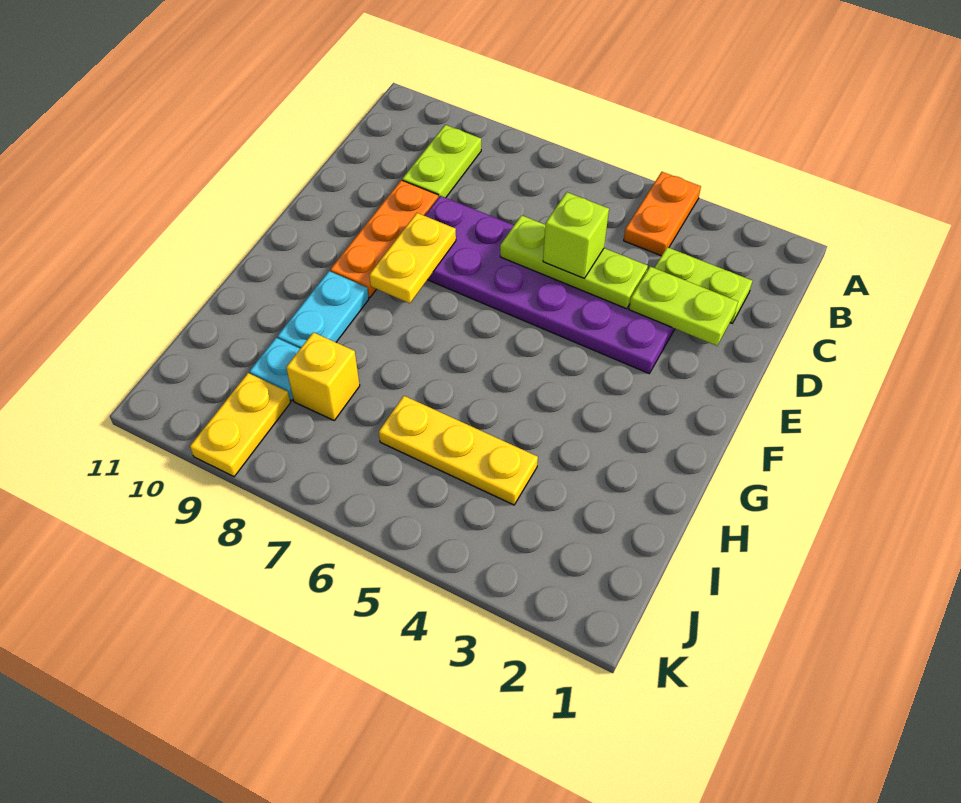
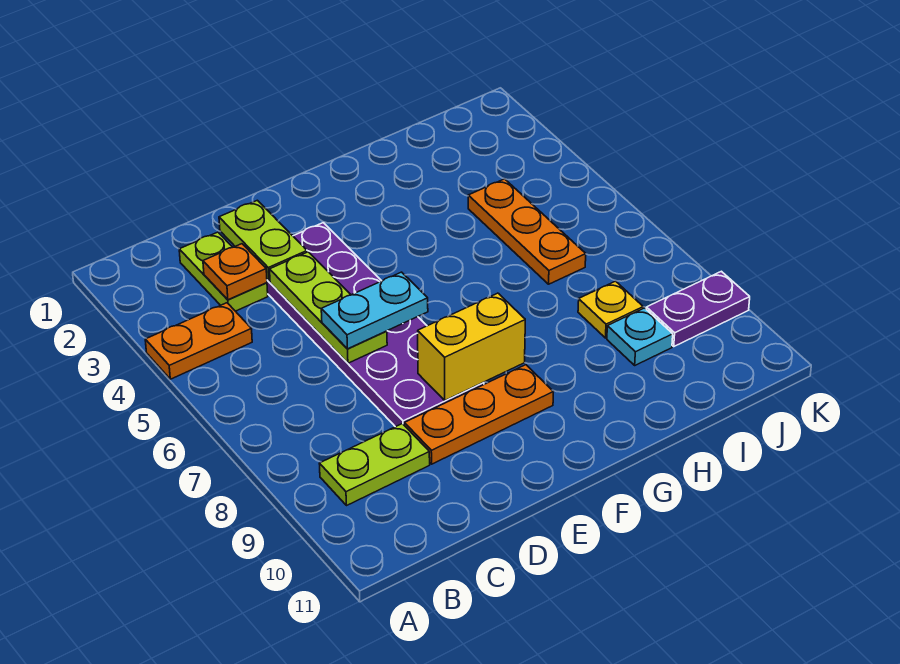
none -> orange 1x1 plate [203,244,267,300]
lime 1x1 brick [543,192,609,278] -> none
yellow 1x2 plate [369,213,456,303] -> yellow 1x2 brick [418,293,525,400]
cyan 1x2 plate [277,271,369,349] -> cyan 1x2 plate moved to [321,272,428,349]
yellow 1x3 plate [379,396,538,505] -> orange 1x3 plate [468,179,586,284]
yellow 1x1 brick [286,332,360,420] -> yellow 1x1 plate [578,281,643,338]
yellow 1x2 plate [190,373,290,477] -> purple 1x2 plate [646,271,750,346]

